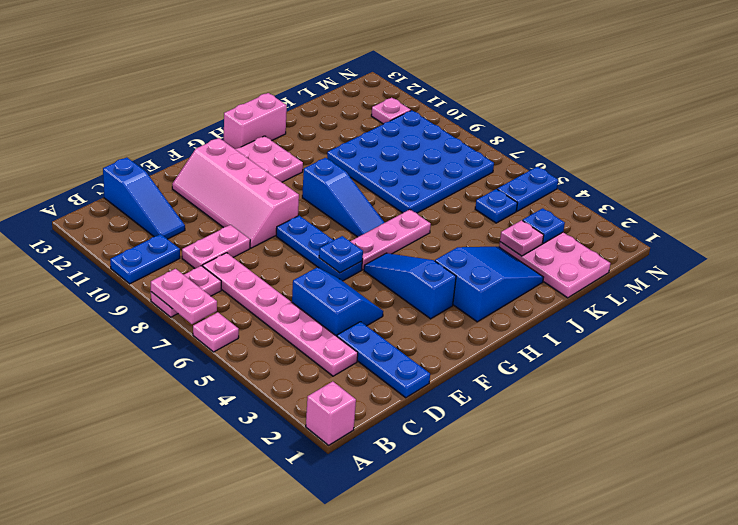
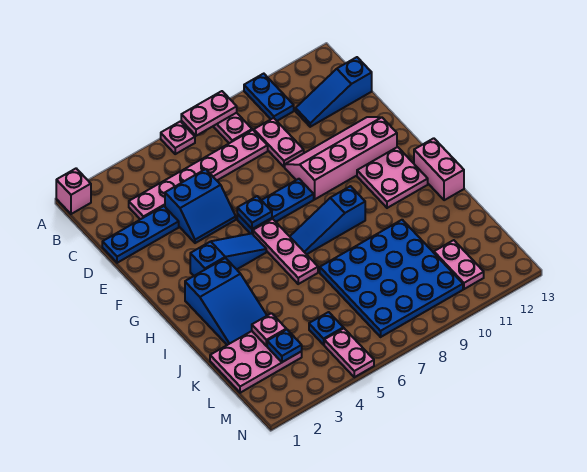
blue 1x2 plate [497,167,558,211] -> pink 1x2 plate [324,328,374,377]
pink 1x1 plate [371,98,411,124] -> pink 1x2 plate [434,240,484,289]

